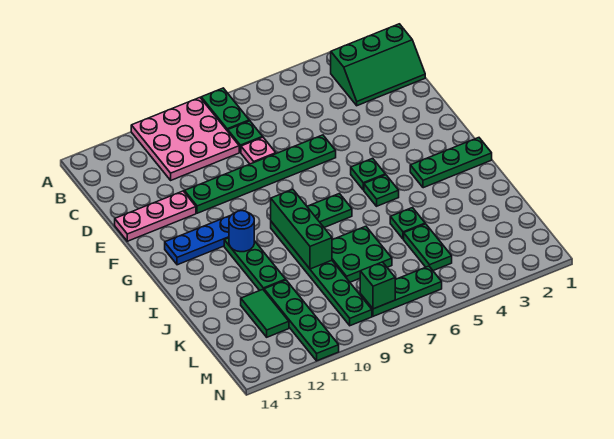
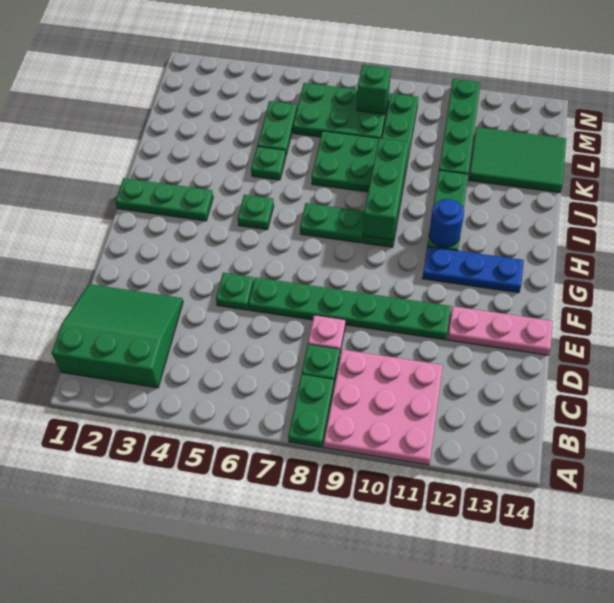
green 2x3 slope [331,24,425,106] -> green 3x3 slope [52,284,183,388]
green 1x1 plate [351,158,385,190] -> green 1x1 plate moved to [216,273,254,310]
green 1x2 tile [241,289,289,337] -> green 2x3 tile [469,127,566,193]
green 1x3 plate [360,266,442,316] -> green 2x3 plate [293,83,389,138]

